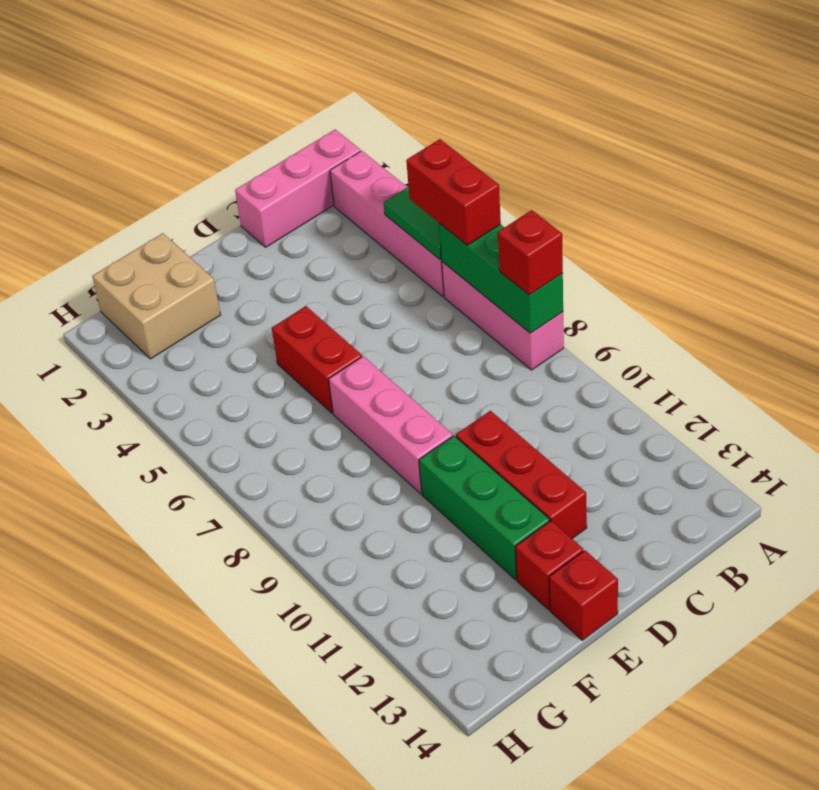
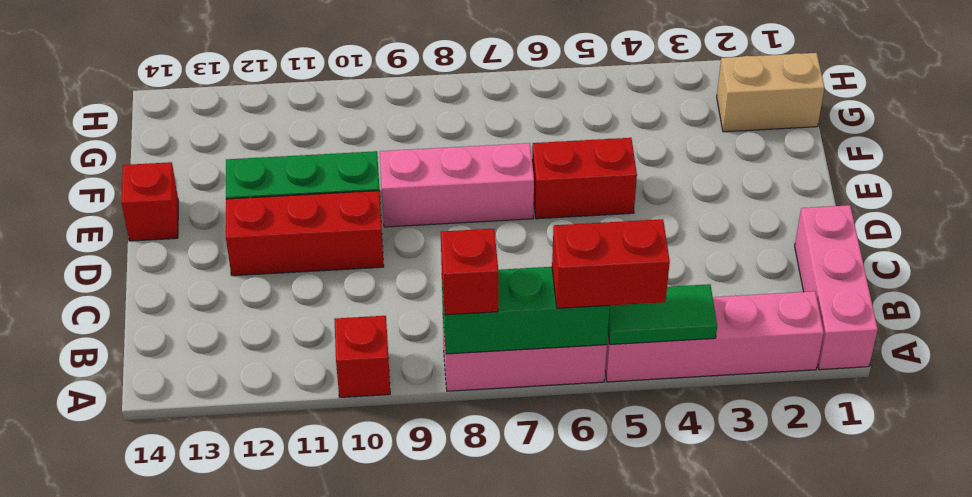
red 1x1 brick [516,521,583,610] -> red 1x1 brick moved to [334,316,390,397]
tan 2x2 brick [92,233,220,359] -> tan 1x2 brick [717,53,824,132]

